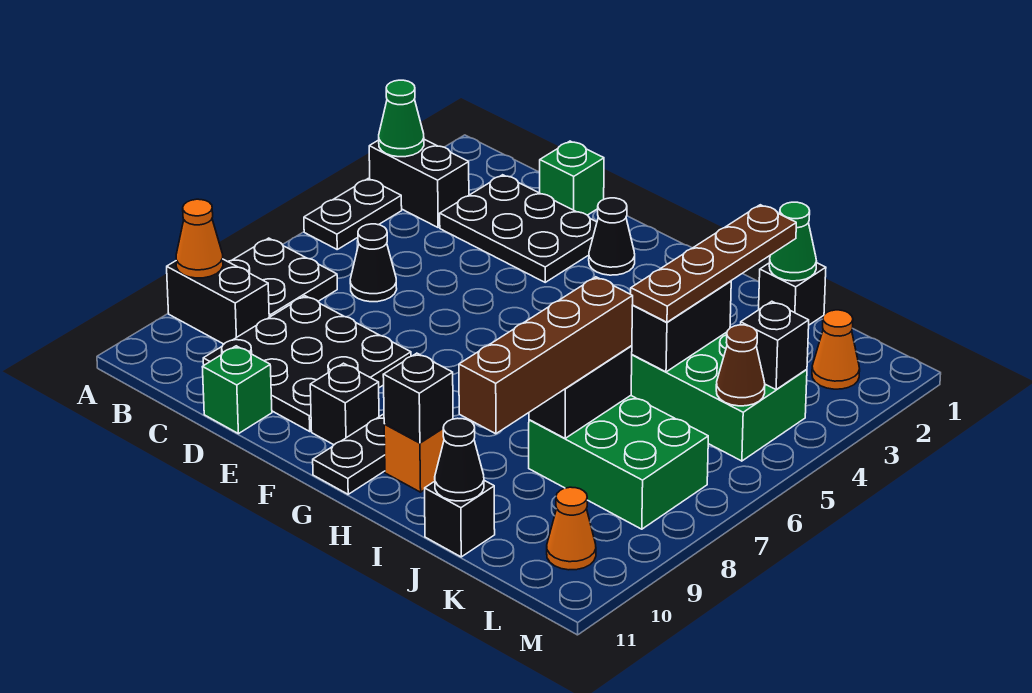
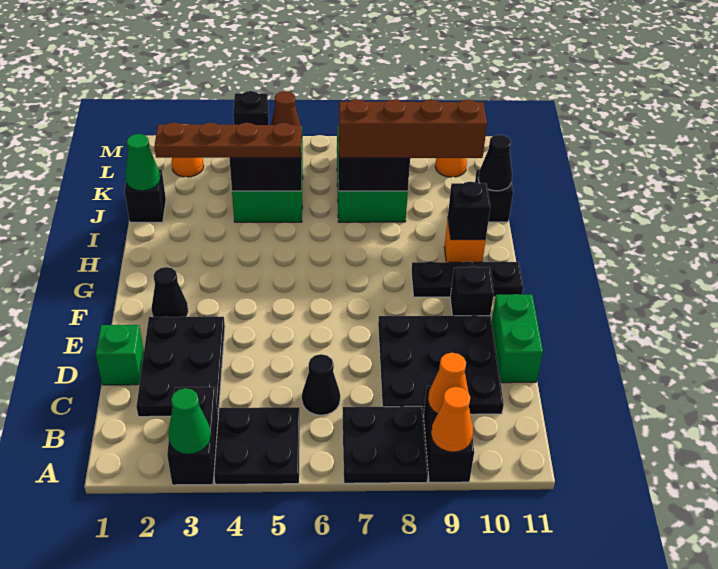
black 1x2 plate [304,179,402,249] -> black 2x2 plate [214,407,300,484]
none -> orange 1x1 cone [428,353,468,414]
green 1x1 brick [203,346,272,434] -> green 1x2 brick [492,294,543,383]

